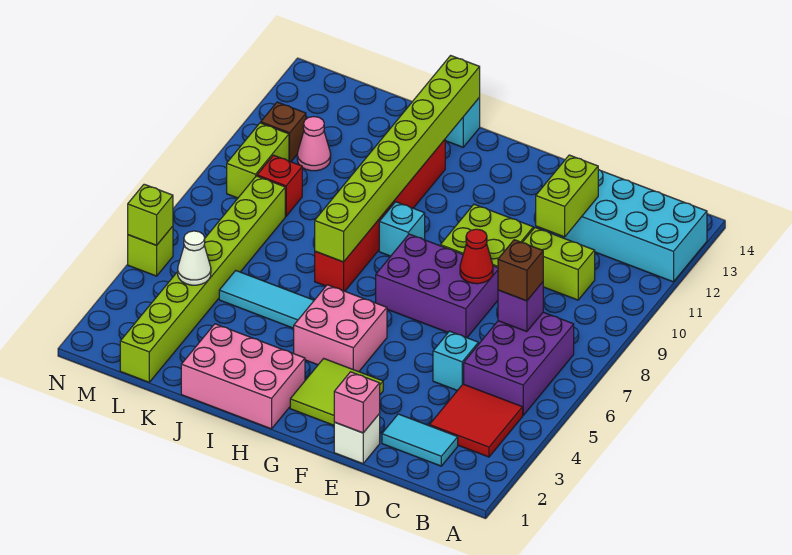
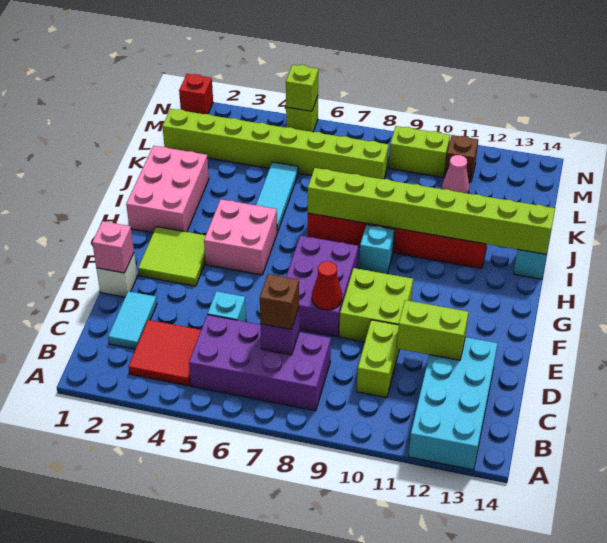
purple 2x3 brick [464,312,574,415] -> purple 2x4 brick [189,315,331,411]
white 1x1 cone [178,231,211,285] -> none
red 1x1 brick [257,155,302,216] -> red 1x1 brick moved to [179,74,213,114]

